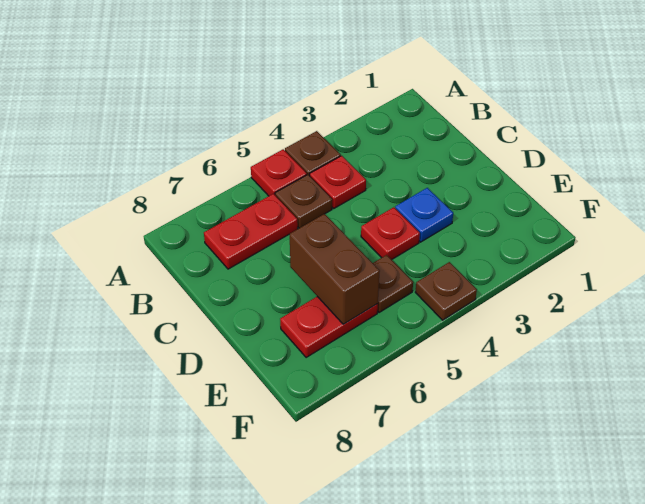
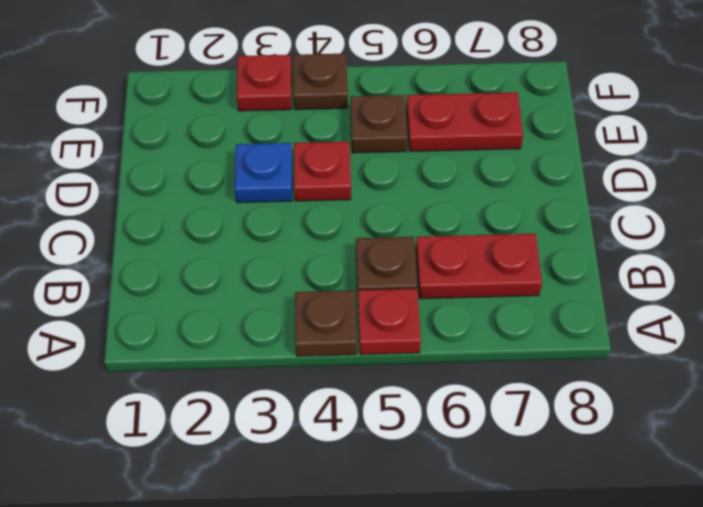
red 1x1 plate [310,156,366,208] -> red 1x1 plate moved to [237,55,292,111]
brown 1x2 brick [290,214,380,324] -> none

